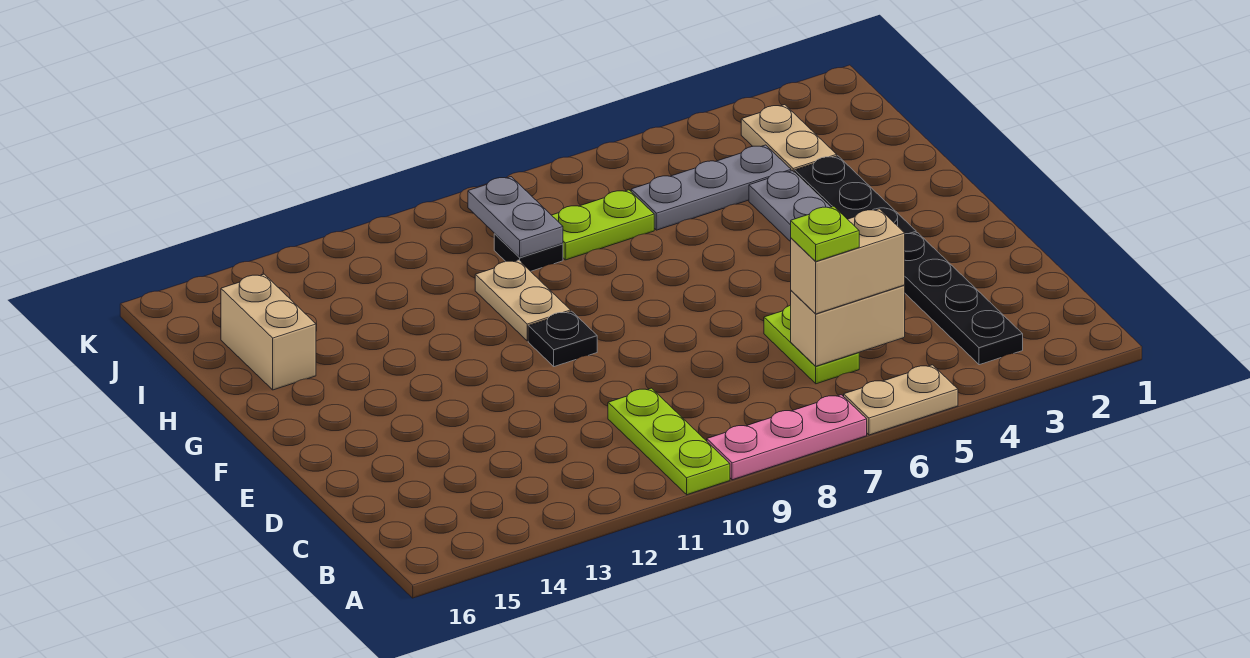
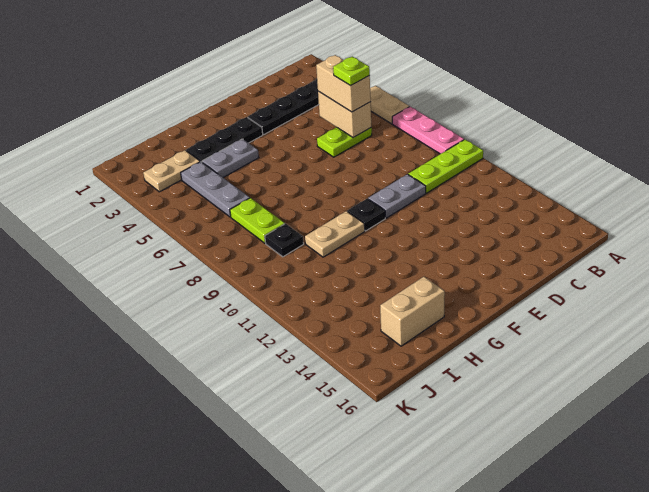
grey 1x2 plate [468,177,563,257] -> grey 1x2 plate moved to [368,174,426,218]

